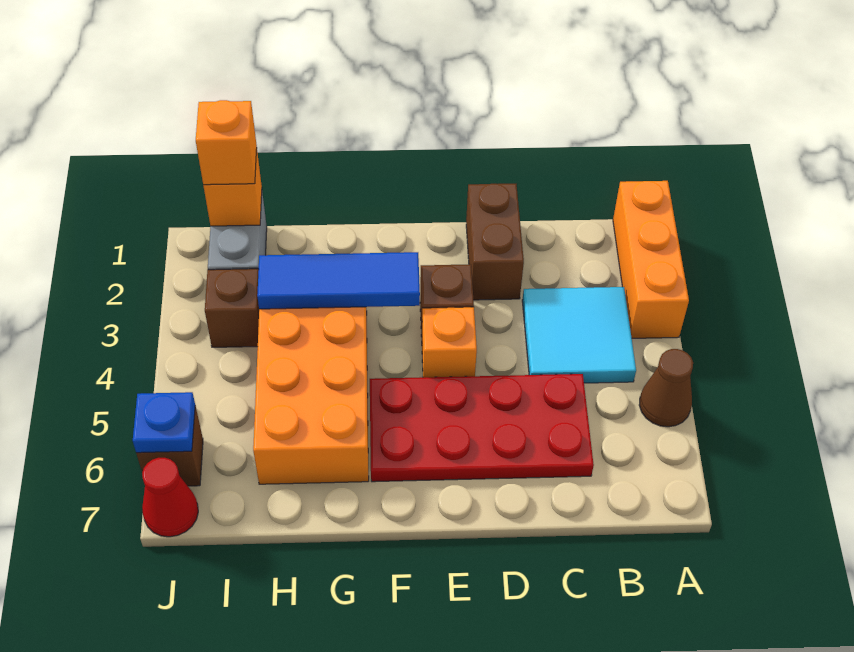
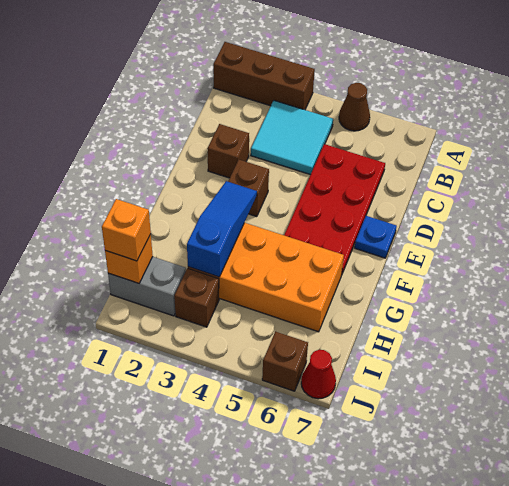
orange 1x3 brick [613,181,689,338] -> brown 1x3 brick [213,42,315,110]
brown 1x2 brick [466,184,524,300] -> brown 1x1 brick [207,124,249,178]
orange 1x1 brick [422,307,477,377] -> none
blue 1x3 tile [257,252,420,309] -> blue 1x3 slope [187,181,257,277]
blue 1x1 plate [133,392,195,453] -> blue 1x1 plate moved to [355,216,397,258]

